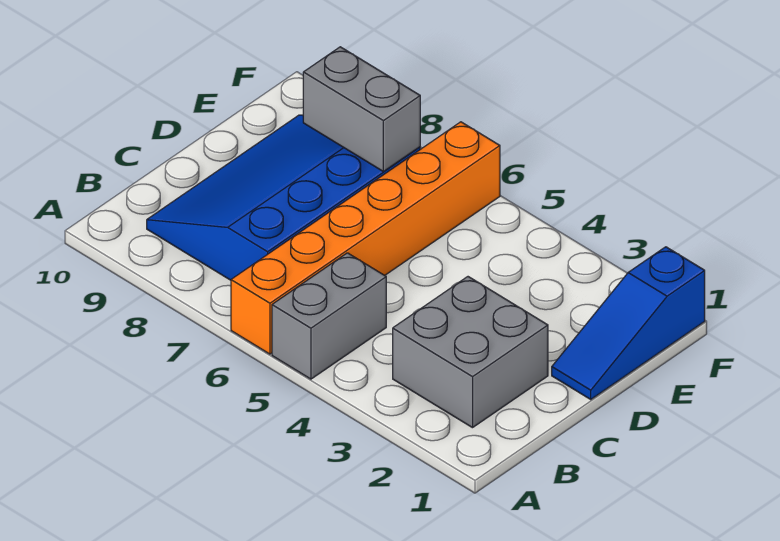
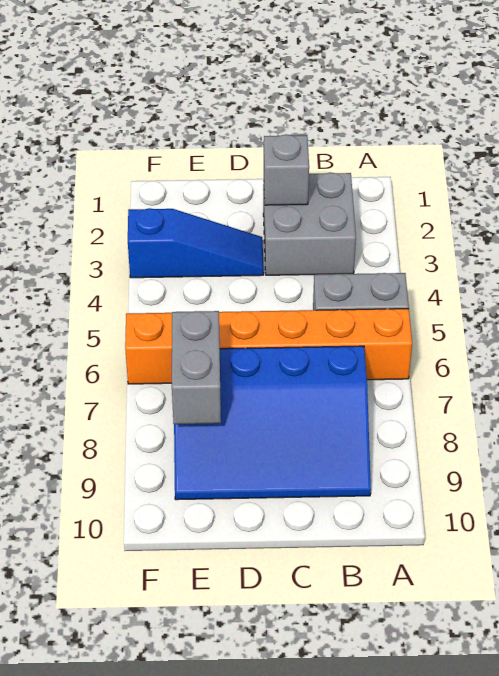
none -> grey 1x1 brick [264,135,309,205]
blue 1x3 slope [552,247,705,399] -> blue 1x3 slope moved to [128,208,264,278]

